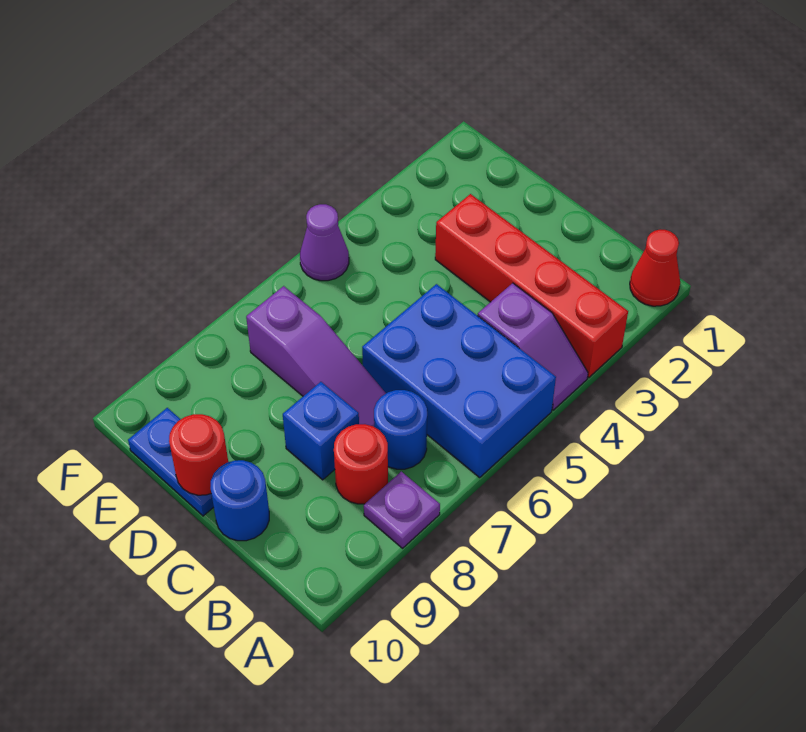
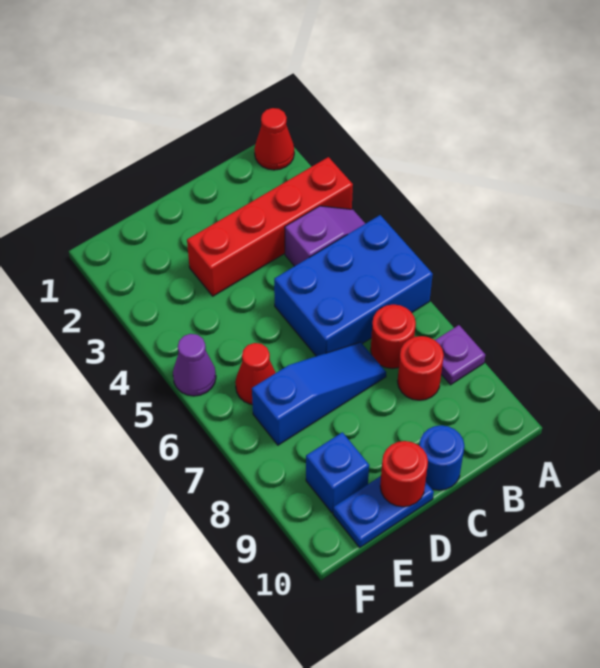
blue 1x1 round brick [374,390,427,469] -> red 1x1 round brick [371,304,416,369]
purple 1x3 slope [246,286,386,427] -> blue 1x3 slope [252,342,386,445]
blue 1x1 brick [283,382,359,480] -> blue 1x1 brick moved to [306,432,369,513]
none -> red 1x1 cone [235,343,276,405]

